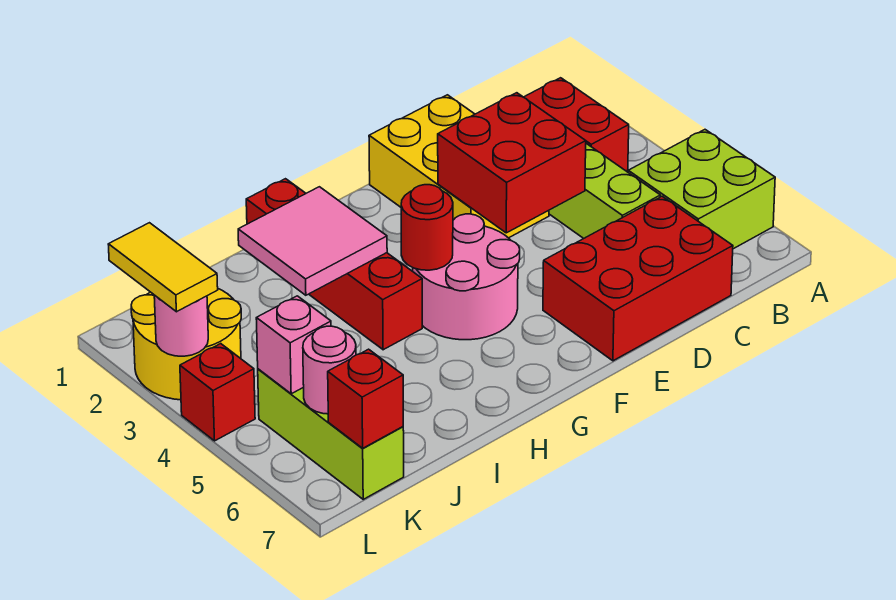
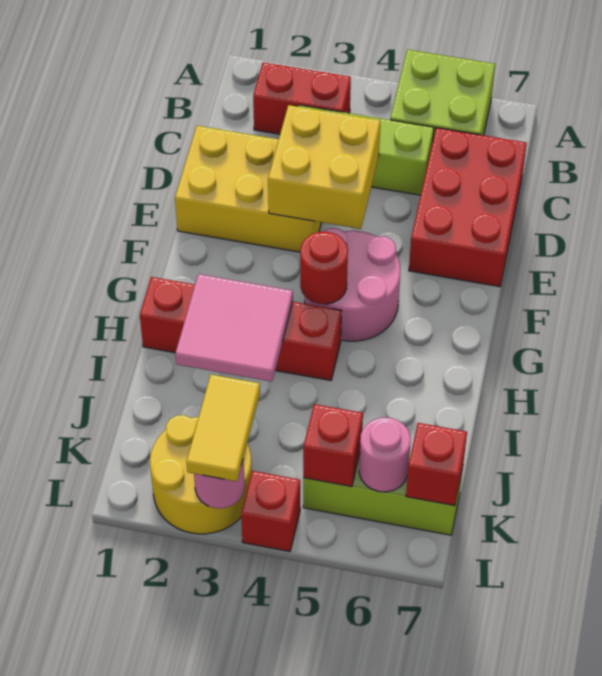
red 2x2 brick [438,93,586,233] -> yellow 2x2 brick [268,105,381,229]
pink 1x1 brick [256,296,331,394] -> red 1x1 brick [303,404,363,487]
yellow 1x2 tile [108,223,218,312] -> yellow 1x2 tile turned to [186,375,260,481]

